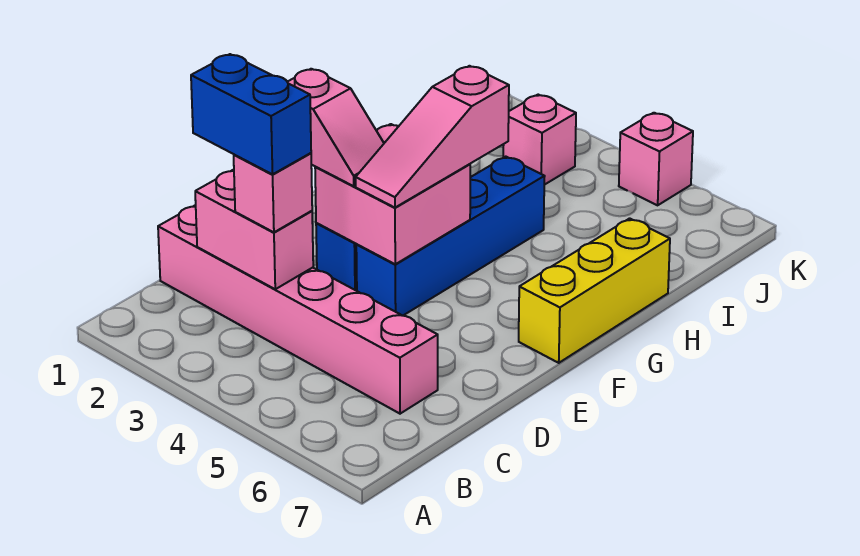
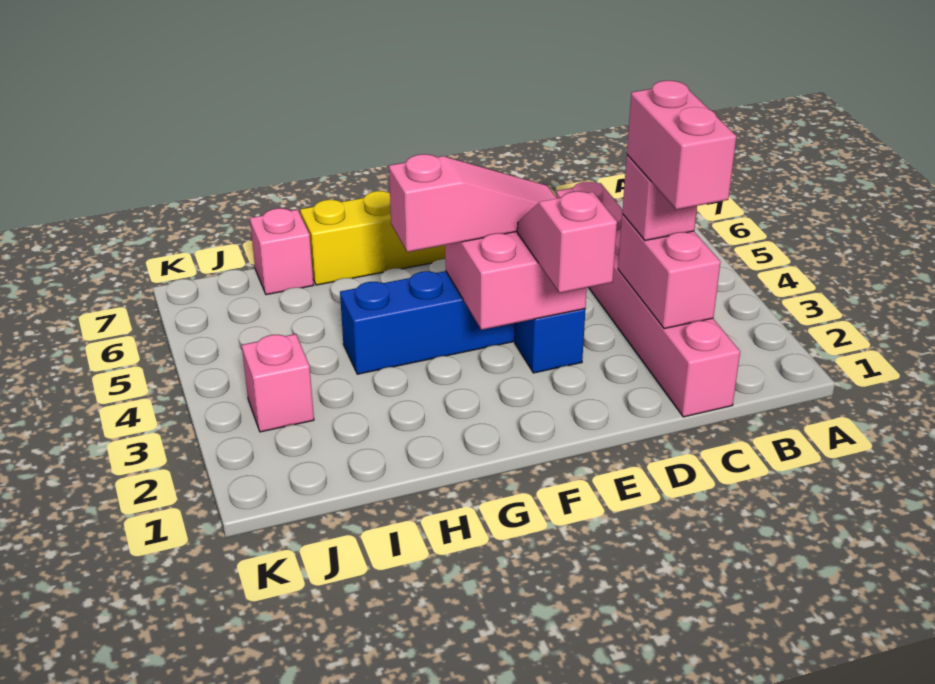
blue 1x2 brick [191,54,311,174] -> pink 1x2 brick [627,81,736,210]
pink 1x1 brick [619,113,693,205] -> pink 1x1 brick moved to [250,208,314,295]

